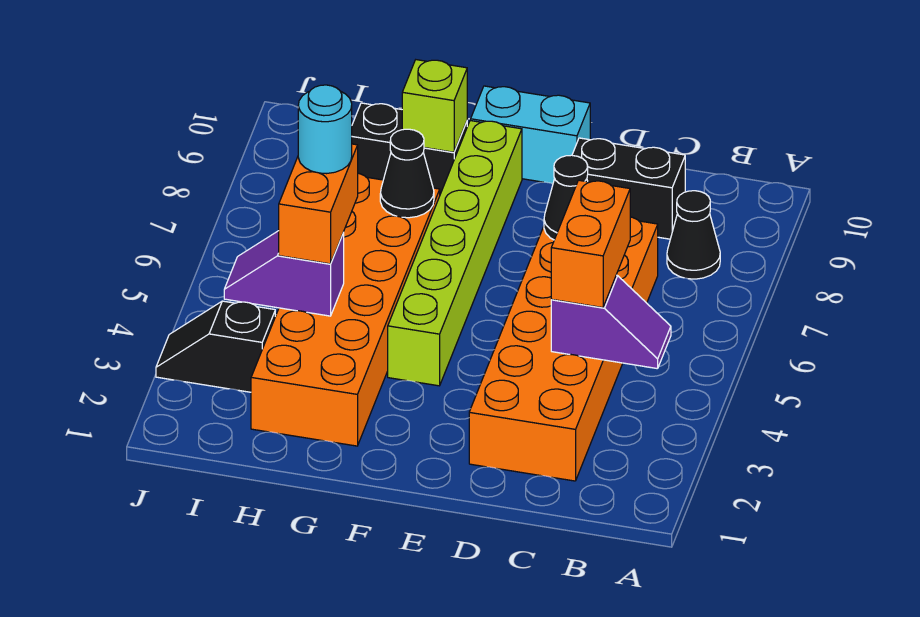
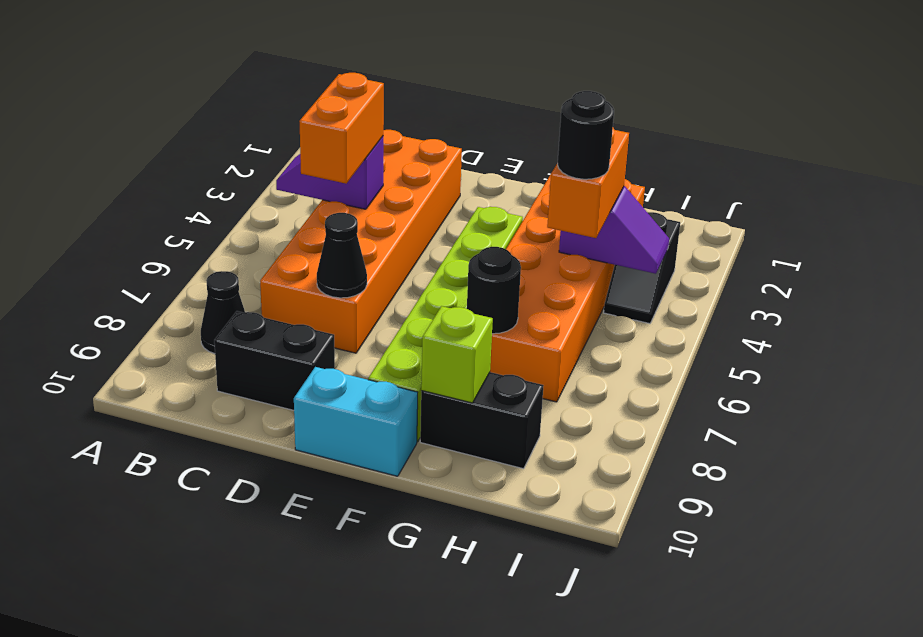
black 1x1 cone [380,129,434,218] -> black 1x1 round brick [467,247,521,334]
cyan 1x1 round brick [298,85,352,174] -> black 1x1 round brick [558,91,614,179]
black 1x2 slope [156,301,275,392] -> black 1x2 slope turned to [604,212,680,324]

